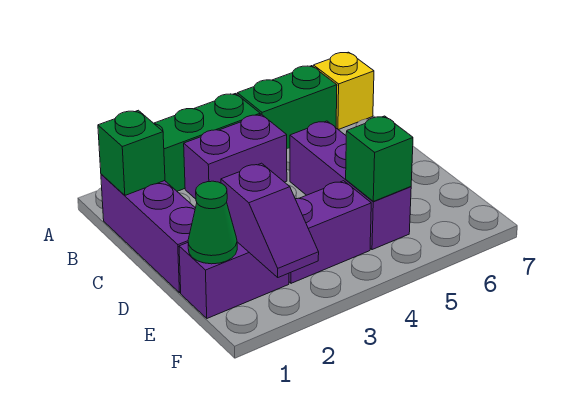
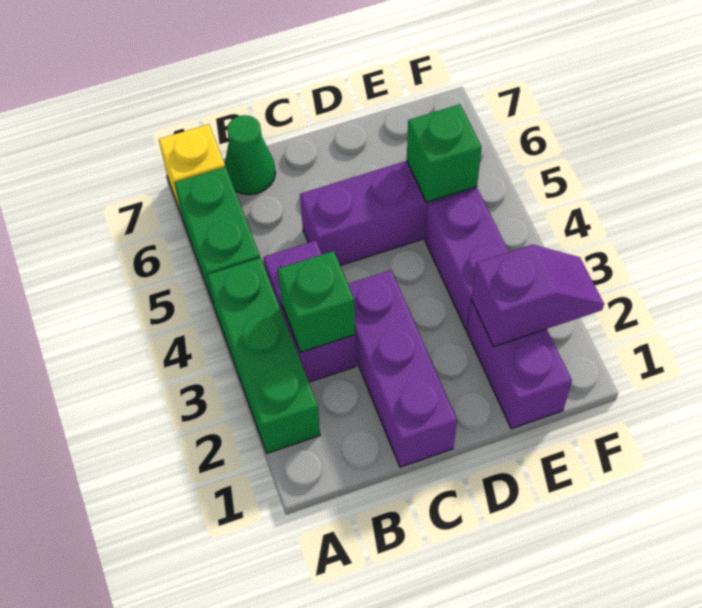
purple 1x3 brick [101,174,195,293] -> purple 1x3 brick turned to [348,270,457,467]
green 1x1 brick [98,110,165,195] -> green 1x1 brick moved to [278,251,355,352]
green 1x1 cone [188,181,237,264] -> green 1x1 cone moved to [225,115,276,195]

